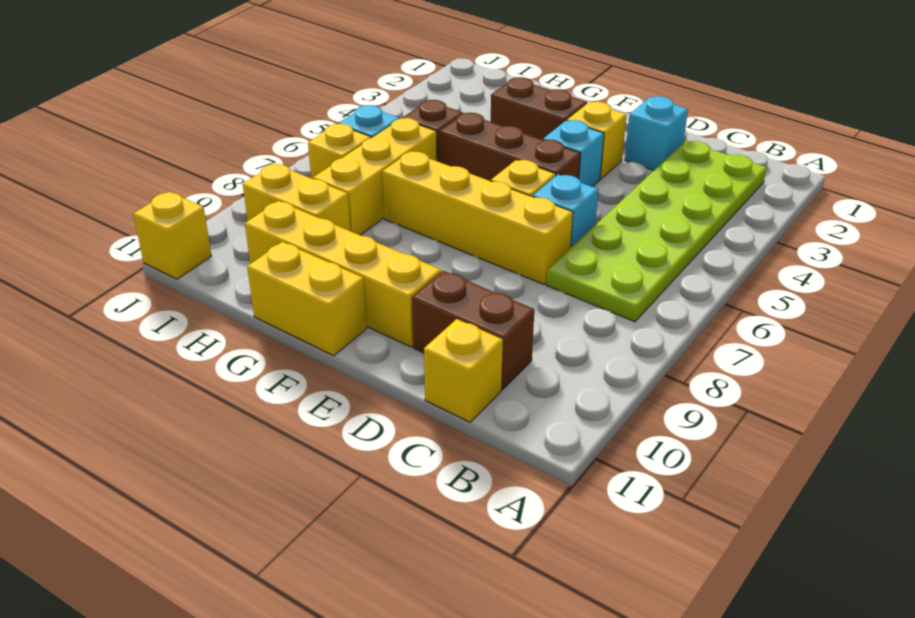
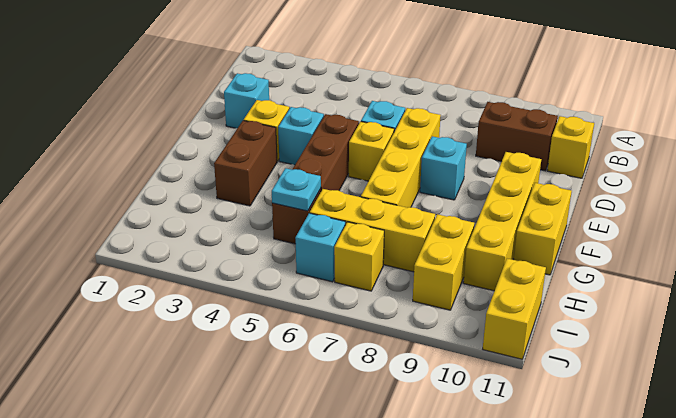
lime 2x6 plate [547,141,767,322] -> none
brown 1x2 brick [412,271,534,390] -> brown 1x2 brick turned to [476,102,558,171]
none -> cyan 1x1 brick [420,136,467,200]
none -> cyan 1x1 plate [272,168,321,211]
yellow 1x1 brick [133,192,212,279] -> yellow 1x2 brick [483,259,546,359]

